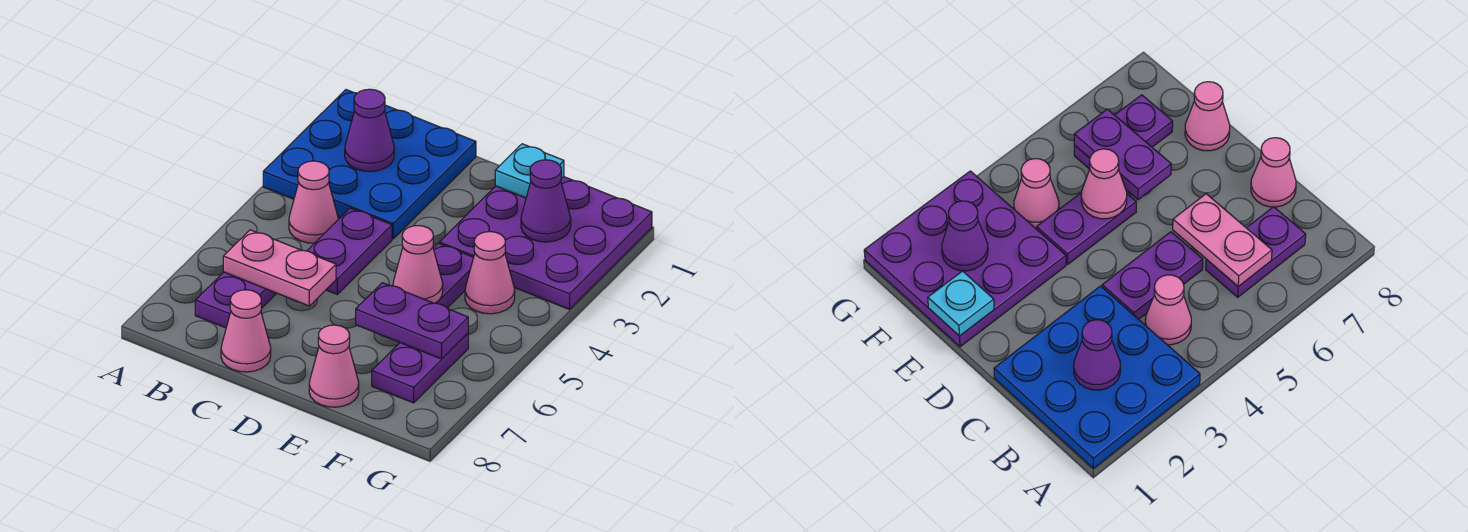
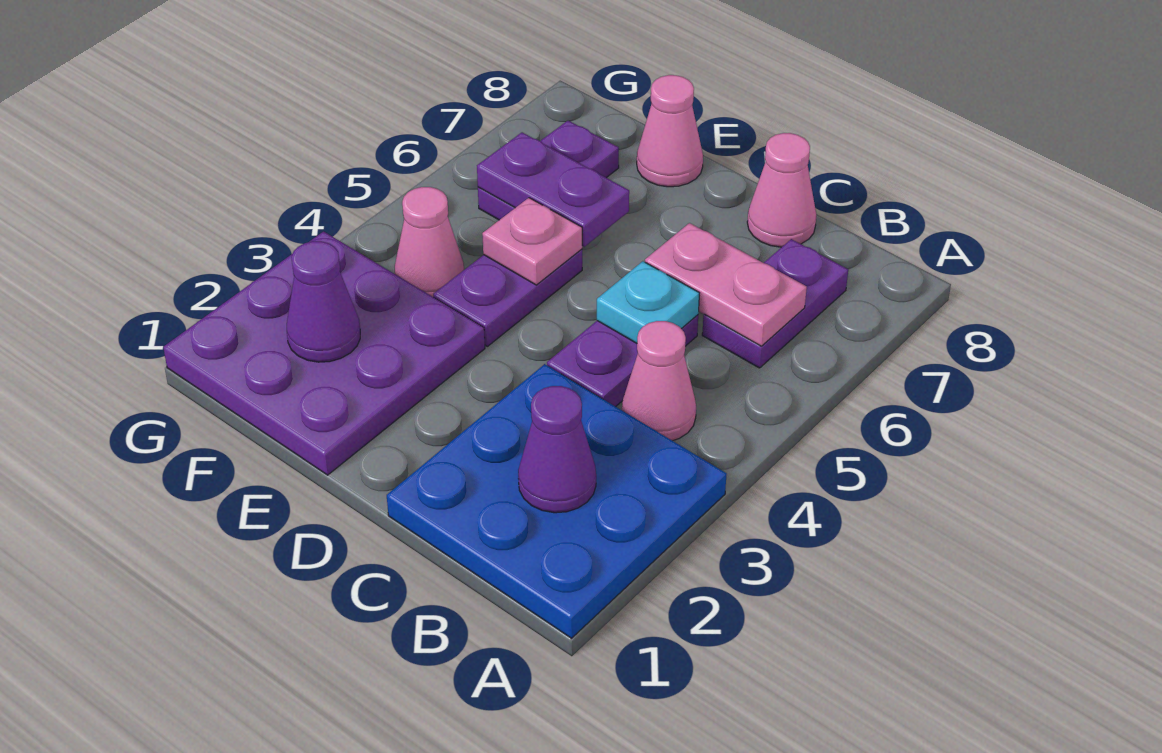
cyan 1x1 plate [495,144,564,198] -> cyan 1x1 plate moved to [597,261,699,343]
pink 1x1 cone [393,226,443,303] -> pink 1x1 plate [482,198,582,285]

